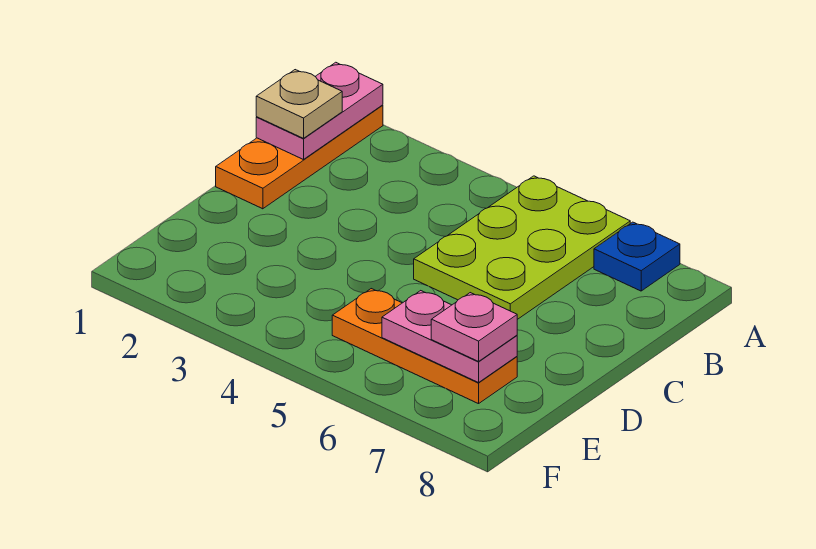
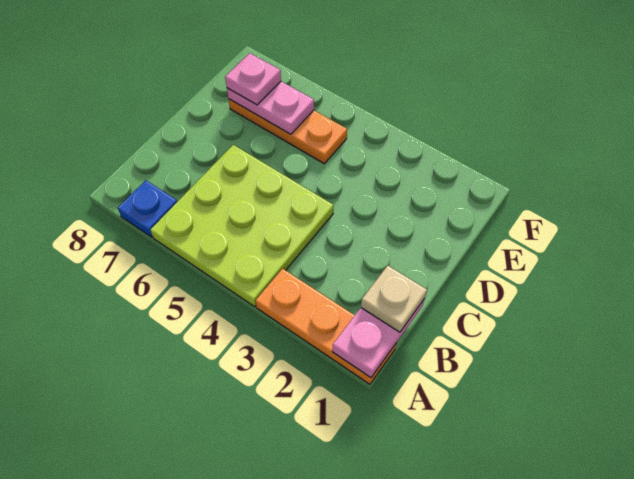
orange 1x3 plate [216,105,383,209] -> orange 1x3 plate turned to [256,269,396,384]
lime 2x3 plate [414,176,630,320] -> lime 3x3 plate [150,145,334,307]

